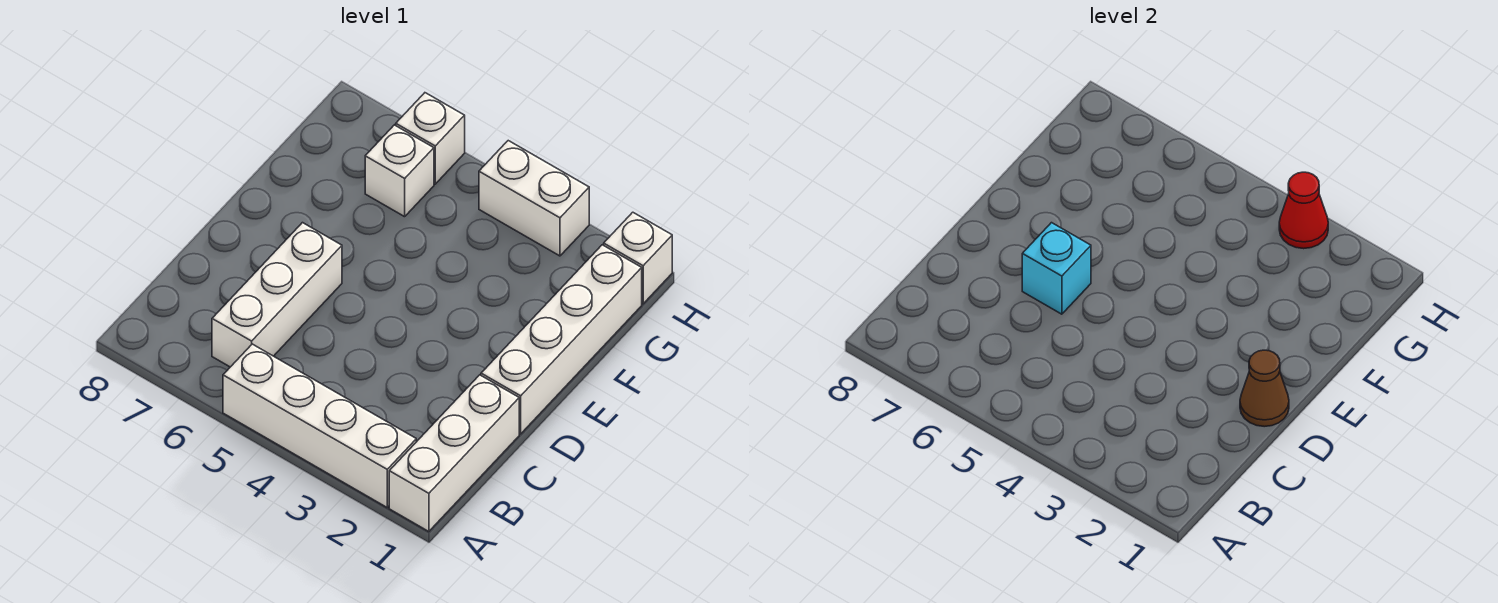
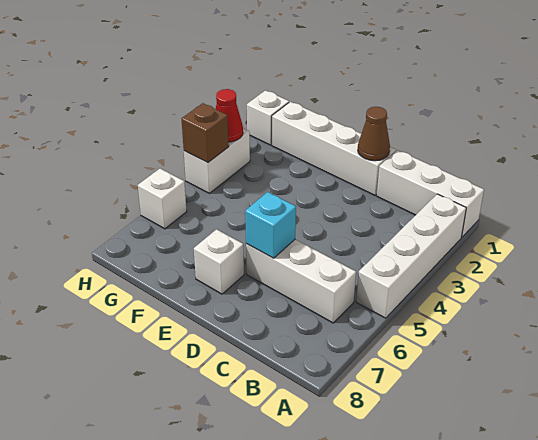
white 1x1 brick [365,125,434,217] -> white 1x1 brick moved to [194,229,244,294]
none -> brown 1x1 brick [181,103,229,163]

